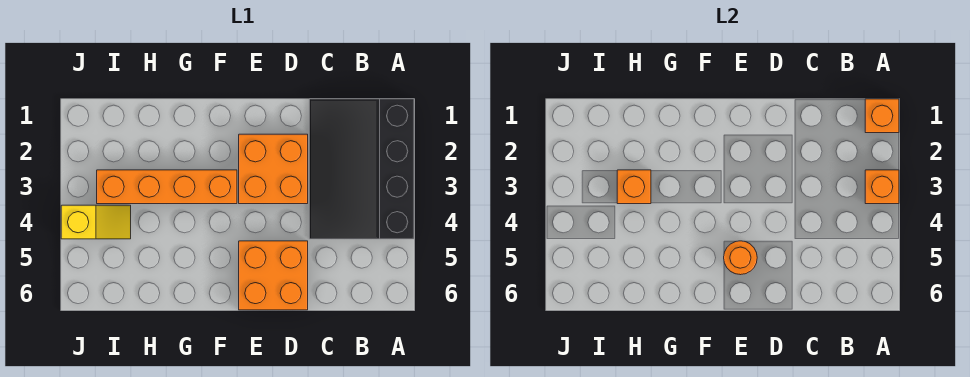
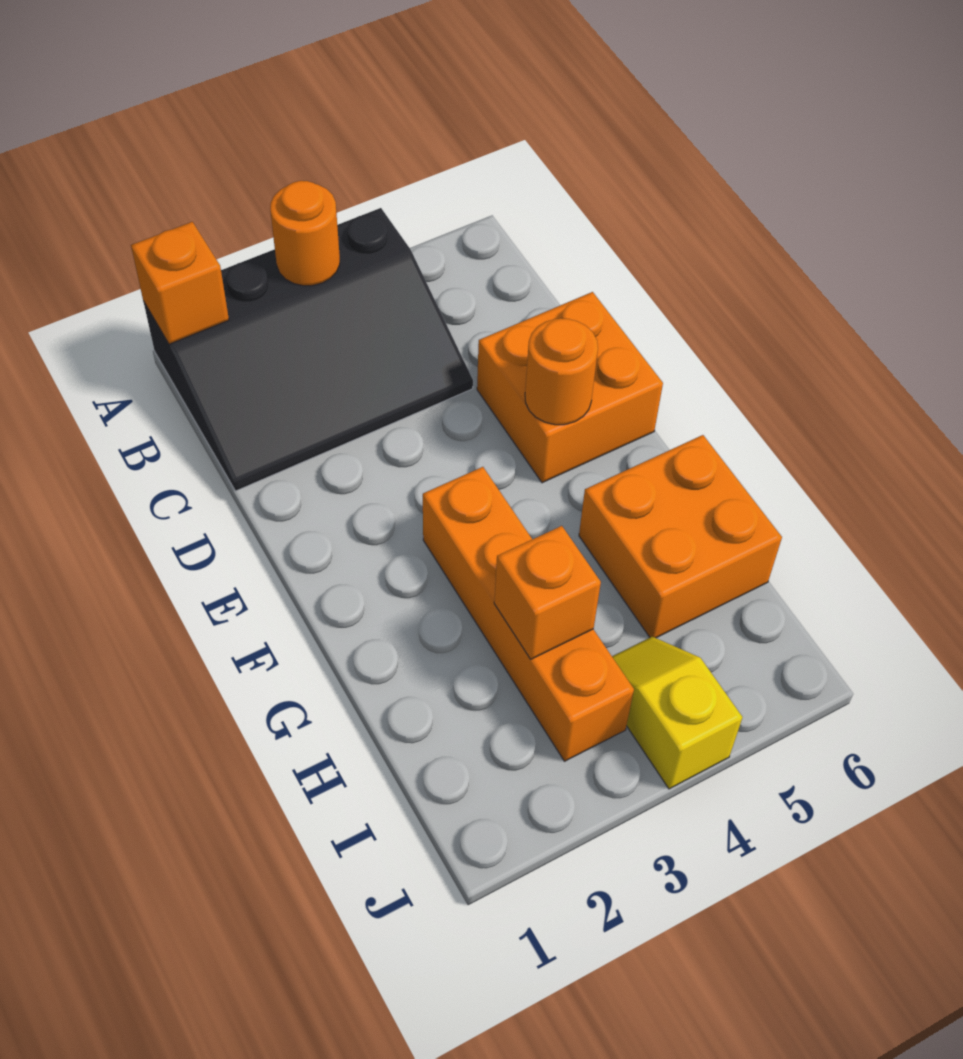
orange 1x1 brick [865,170,899,204] -> orange 1x1 round brick [270,181,340,286]
orange 2x2 brick [239,134,308,204] -> orange 2x2 brick moved to [579,435,782,638]

